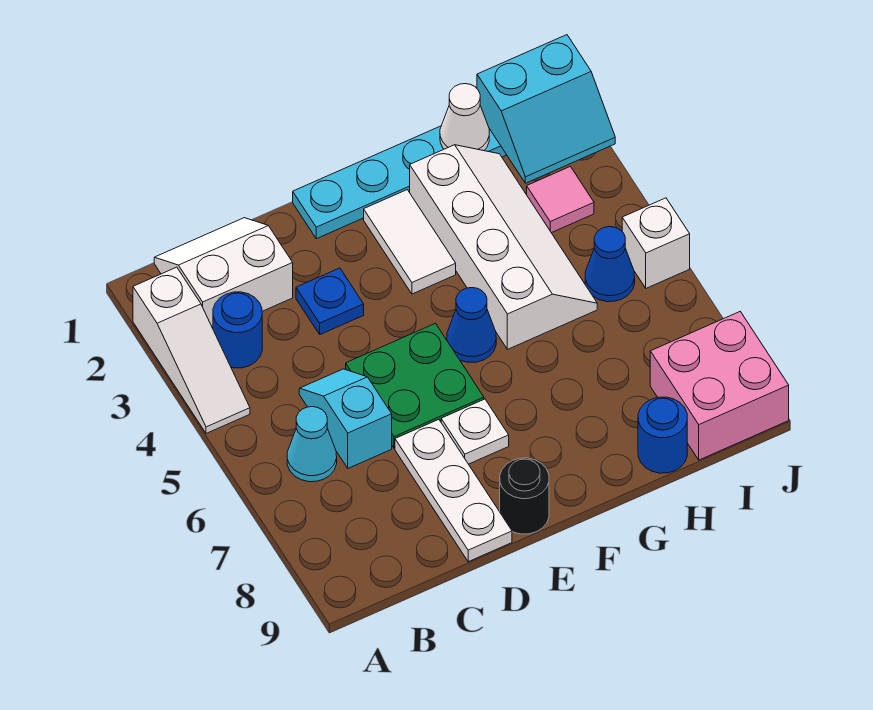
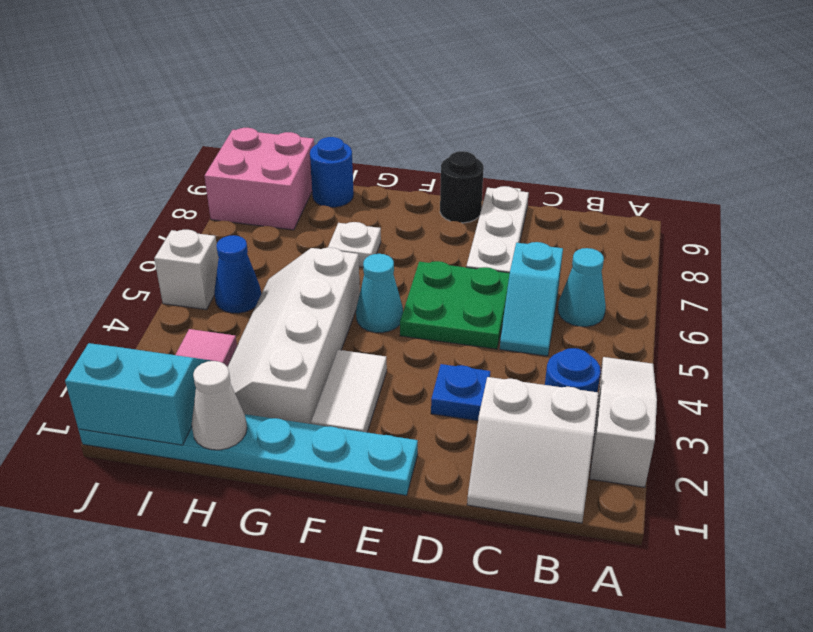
white 1x1 plate [441,399,509,464] -> white 1x1 plate moved to [328,222,381,267]
blue 1x1 cone [447,288,496,362] -> cyan 1x1 cone [356,254,403,333]

